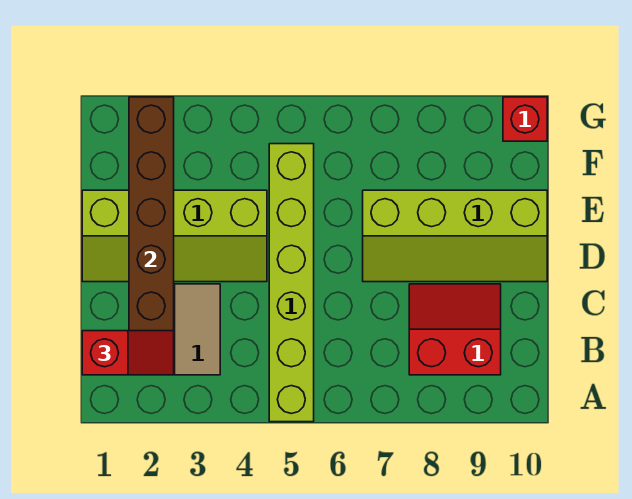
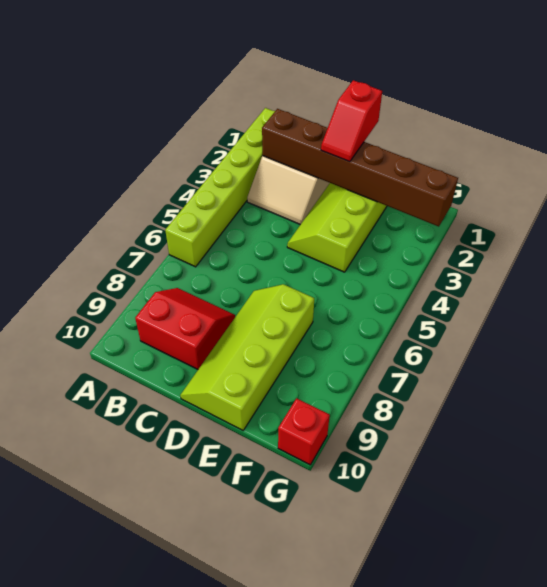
lime 1x6 brick [269,144,314,422] -> lime 1x6 brick turned to [165,108,275,267]
red 1x2 slope [82,331,174,375] -> red 1x2 slope moved to [321,80,382,162]
red 2x2 slope [409,284,501,375] -> red 2x2 slope turned to [135,288,235,369]

